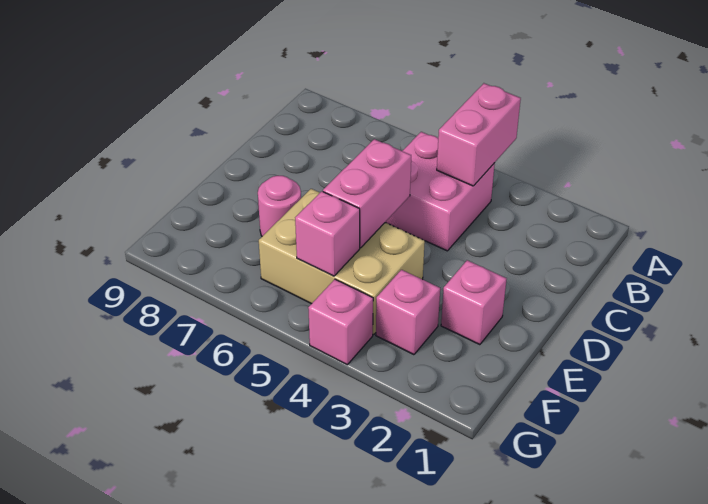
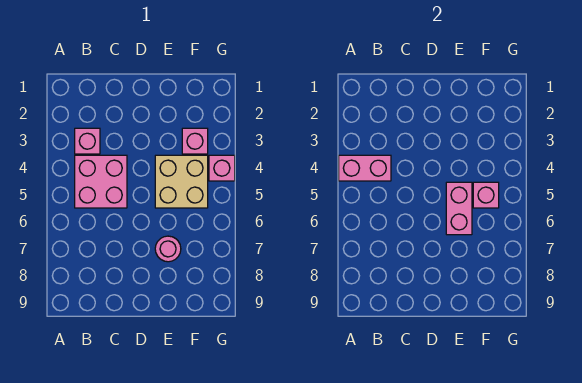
pink 1x2 brick [323,139,411,248] -> pink 1x2 brick turned to [446,182,472,235]
pink 1x1 brick [441,260,506,345] -> pink 1x1 brick moved to [75,128,100,154]
tan 2x3 brick [259,189,425,335] -> tan 2x2 brick [155,155,208,208]

